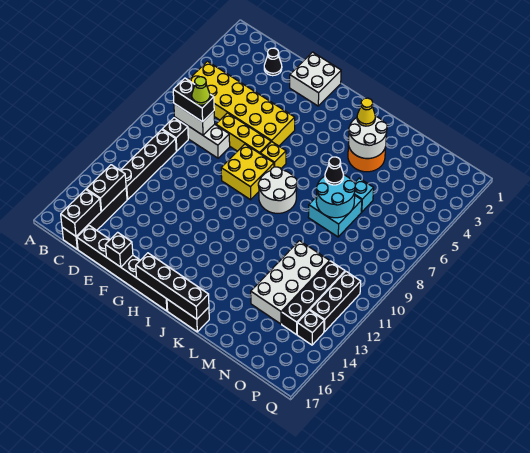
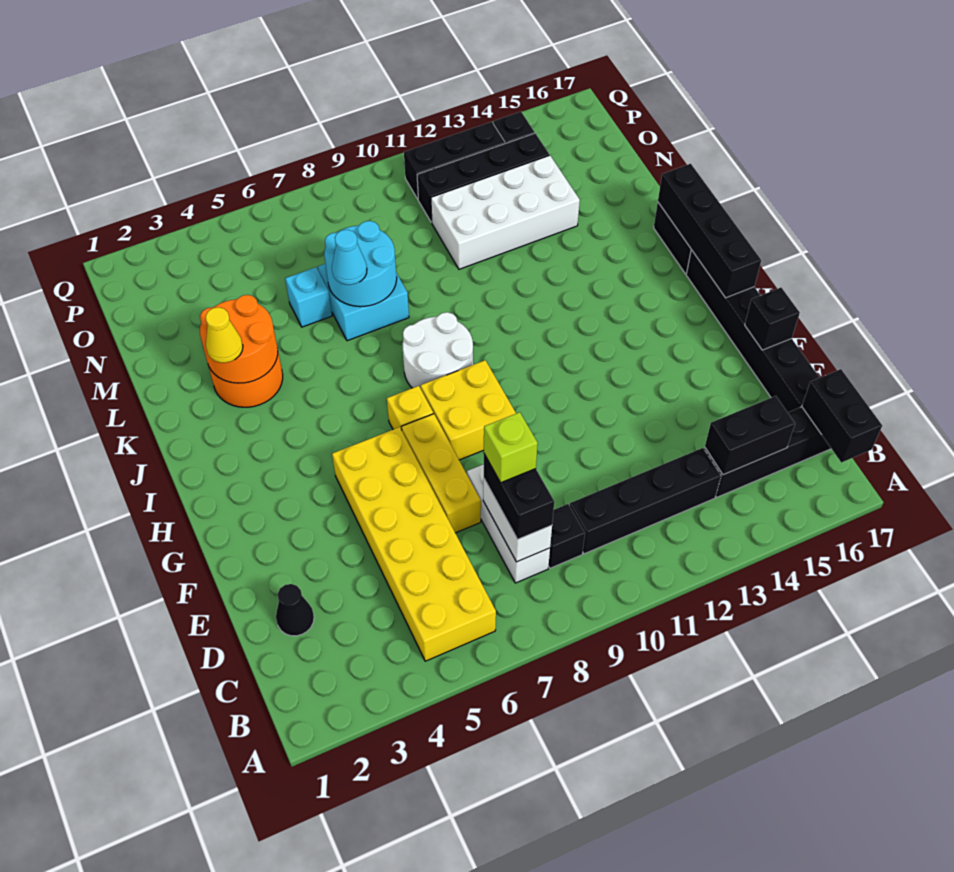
black 1x2 brick [61,189,101,236] -> black 1x2 brick turned to [802,369,882,463]
lime 1x1 cone [192,77,210,105] -> lime 1x1 brick [484,412,538,483]
white 2x2 brick [290,52,341,106] -> none
white 2x2 round brick [349,116,387,158] -> orange 2x2 round brick [200,295,278,383]
black 1x1 cone [325,157,343,185] -> cyan 1x1 cone [332,230,367,285]

